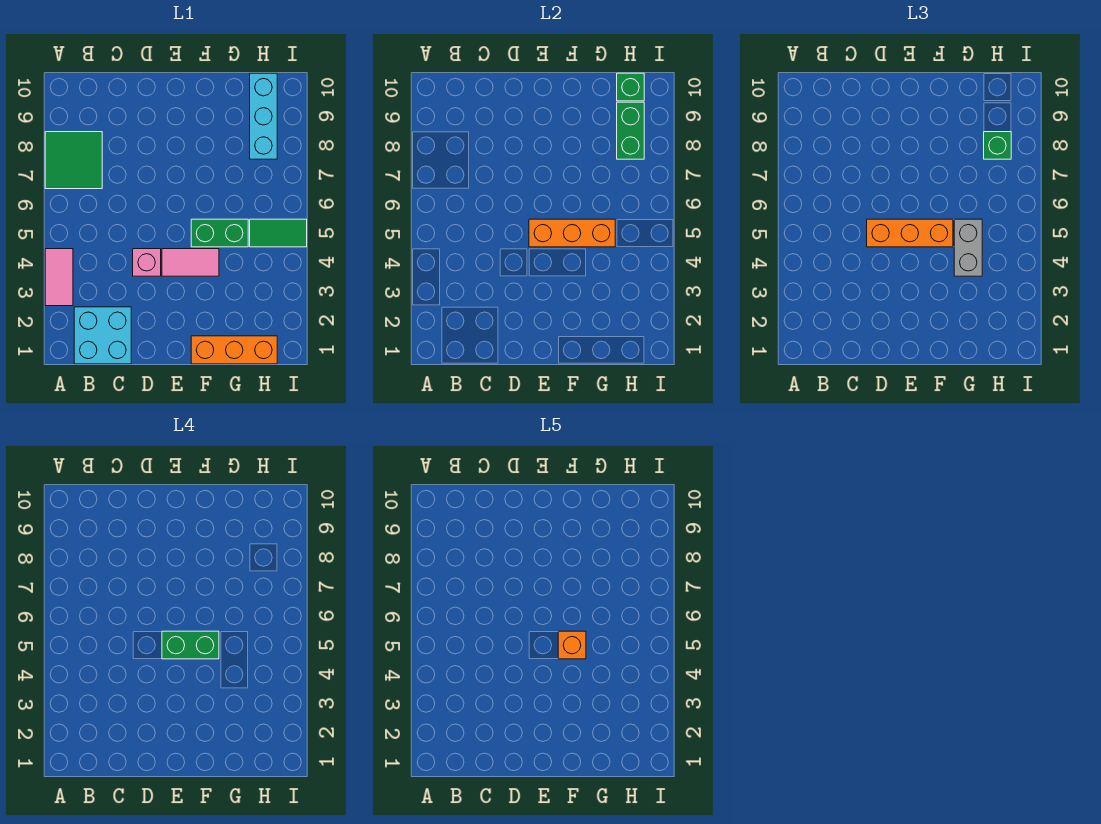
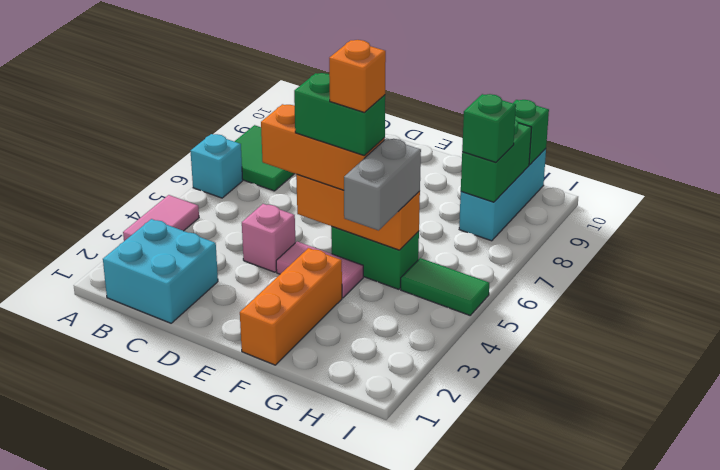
none -> cyan 1x1 brick [191,134,243,198]
orange 1x3 brick [191,336,277,364] -> orange 1x3 brick turned to [240,248,342,365]

